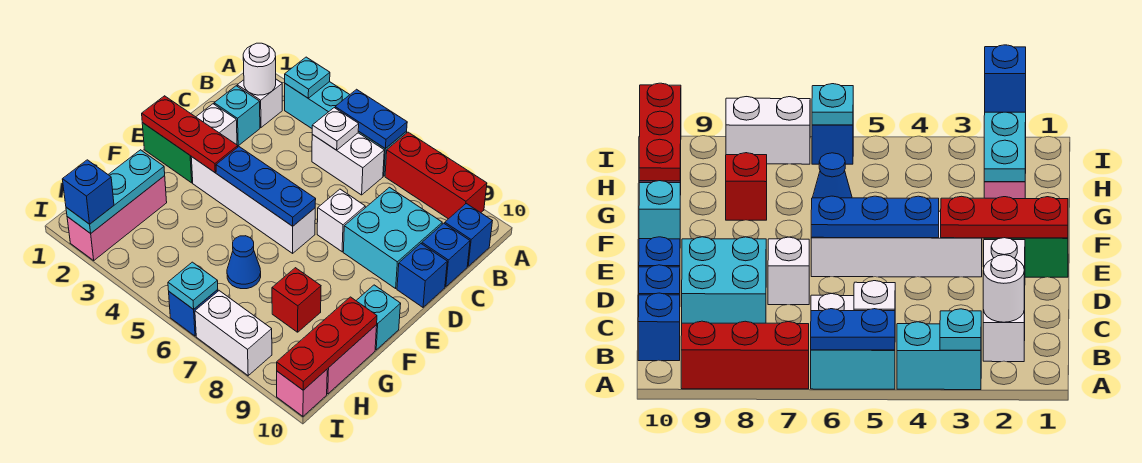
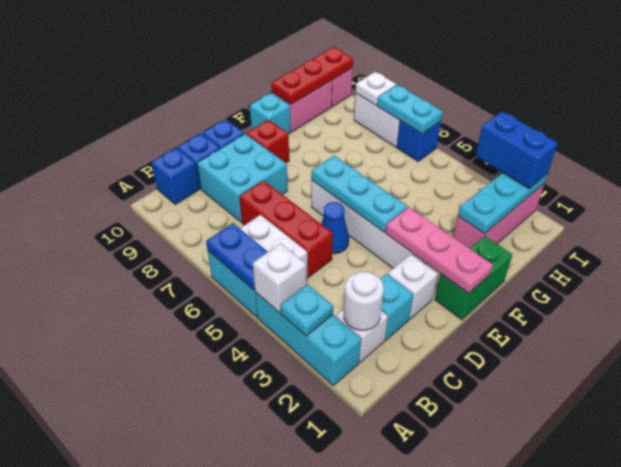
cyan 1x2 brick [285,82,350,128] -> cyan 1x3 brick [255,292,361,385]
red 1x3 brick [385,132,487,219] -> red 1x3 brick moved to [239,180,333,277]
white 1x1 plate [312,108,359,150] -> white 1x1 plate moved to [355,72,396,105]
white 1x1 brick [317,189,365,252] -> white 1x1 brick moved to [253,243,306,312]
green 1x2 brick [142,123,193,183] -> green 1x2 brick turned to [435,236,513,320]
red 1x3 plate [142,96,238,172] -> pink 1x3 plate [385,207,493,294]
blue 1x3 plate [216,147,316,226] -> cyan 1x3 plate [311,156,408,232]
blue 1x1 cone [227,236,261,289] -> blue 1x1 cone moved to [321,202,349,254]
red 1x1 brick [272,268,321,332] -> red 1x1 brick moved to [246,120,289,163]
blue 1x1 brick [62,160,114,224] -> blue 1x2 brick [476,111,558,189]
cyan 1x1 plate [168,262,218,309] -> cyan 1x2 plate [377,85,443,134]

